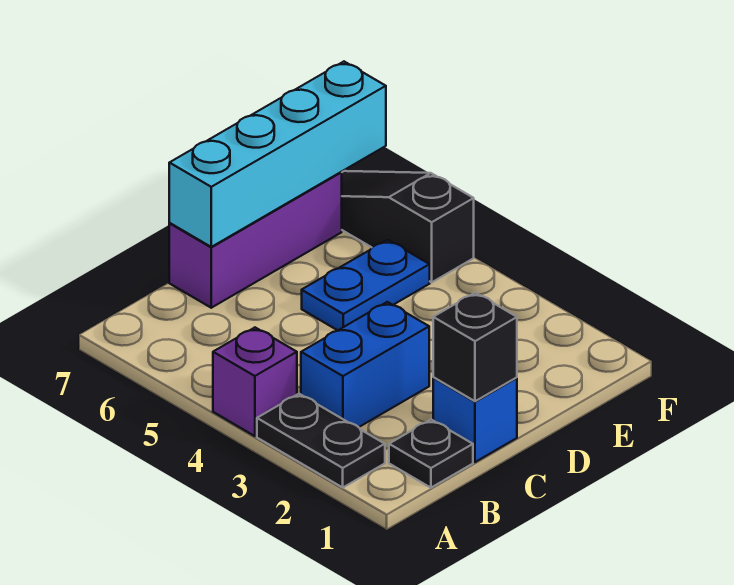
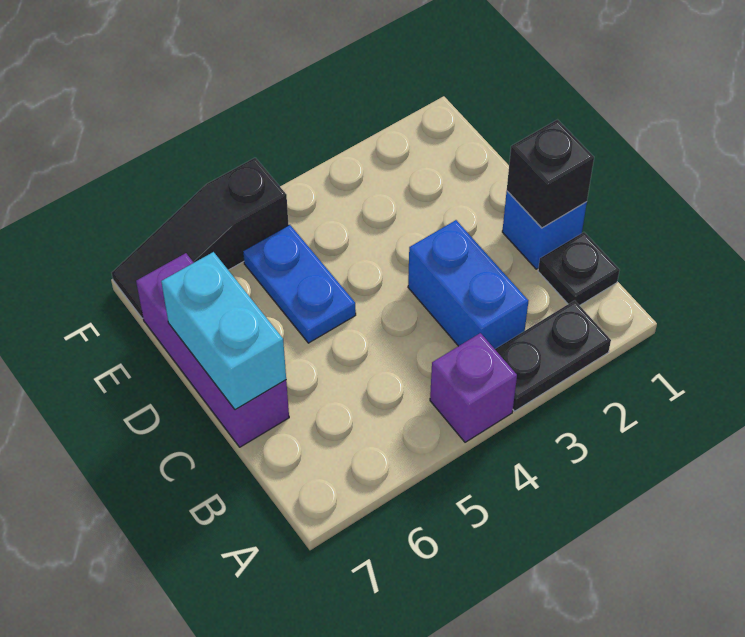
cyan 1x4 brick [169,62,386,247] -> cyan 1x2 brick [161,252,286,410]

